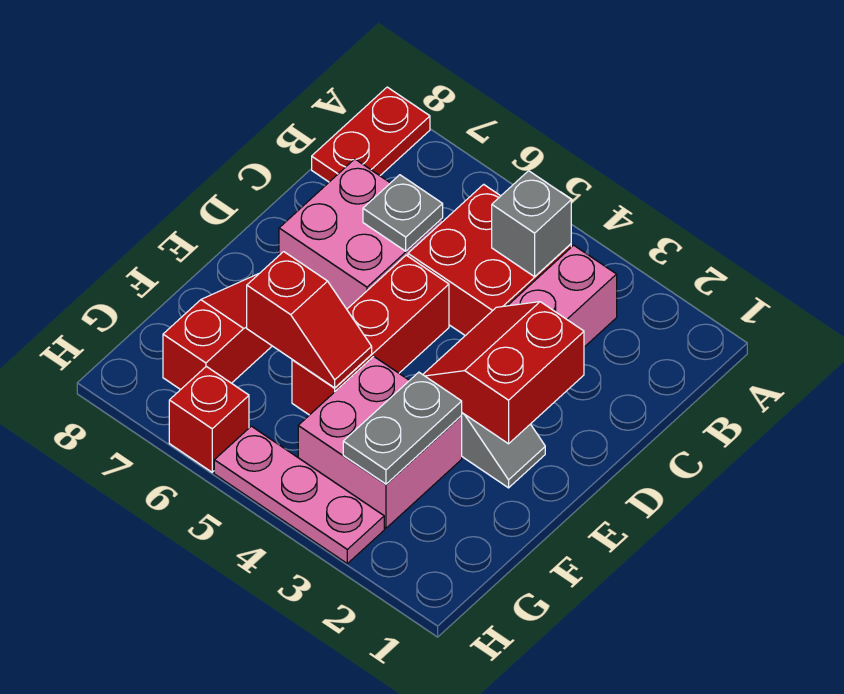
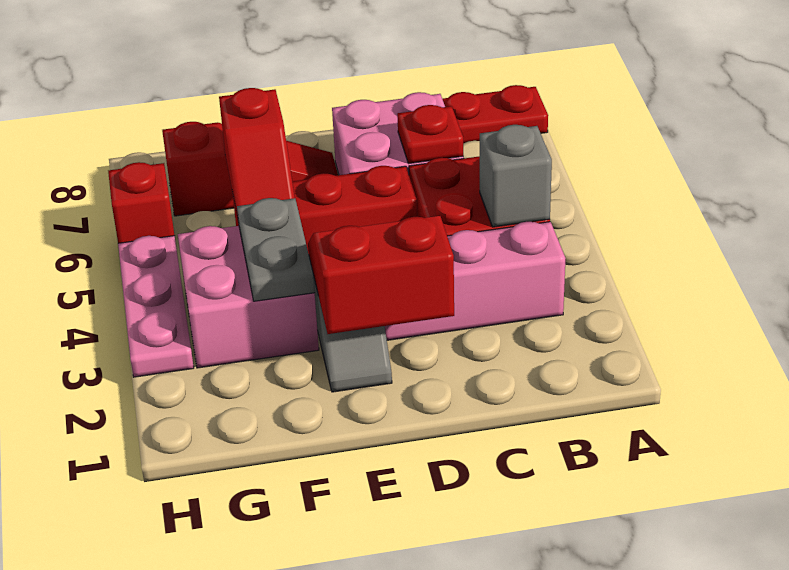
grey 1x1 plate [363,175,443,251] -> red 1x1 plate [397,105,463,164]
grey 1x2 plate [343,372,462,484] -> grey 1x2 plate turned to [237,198,315,301]

